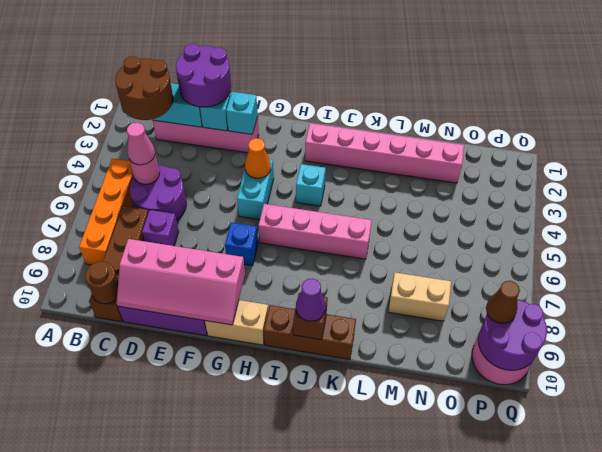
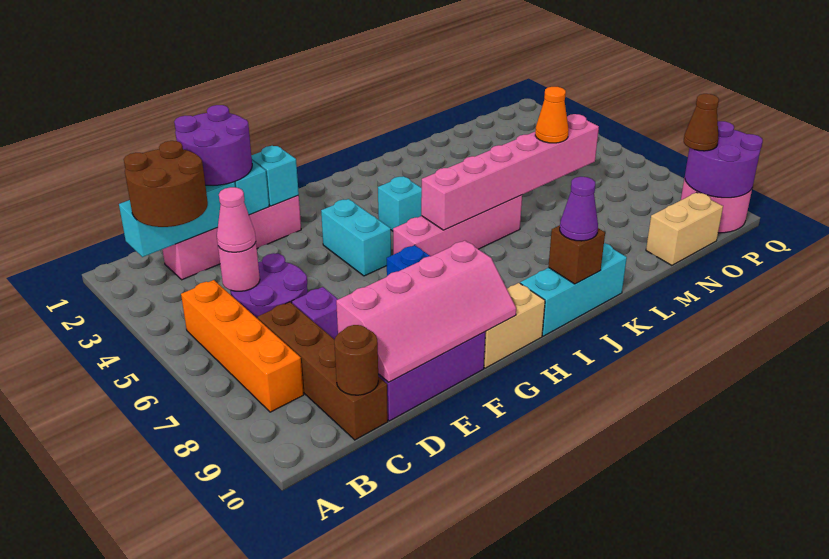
orange 1x1 cone [245,138,271,178] -> orange 1x1 cone moved to [535,87,569,143]
pink 1x6 brick [305,123,464,183] -> pink 1x6 brick moved to [421,114,599,230]
brown 1x3 brick [264,305,356,359] -> cyan 1x3 brick [520,243,627,336]
tan 1x2 brick [388,273,451,321] -> tan 1x2 brick moved to [646,192,723,265]

